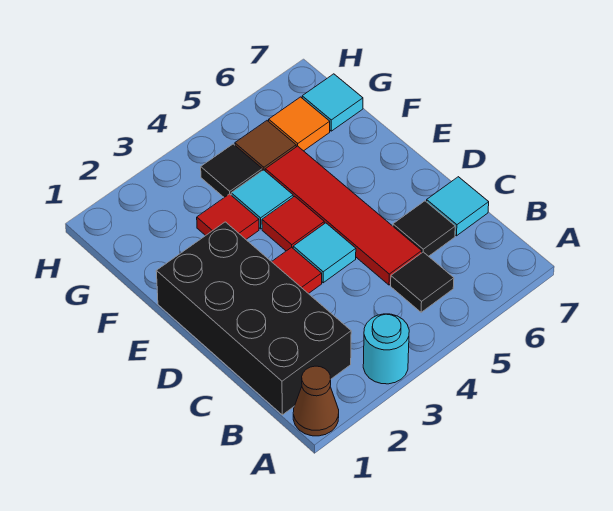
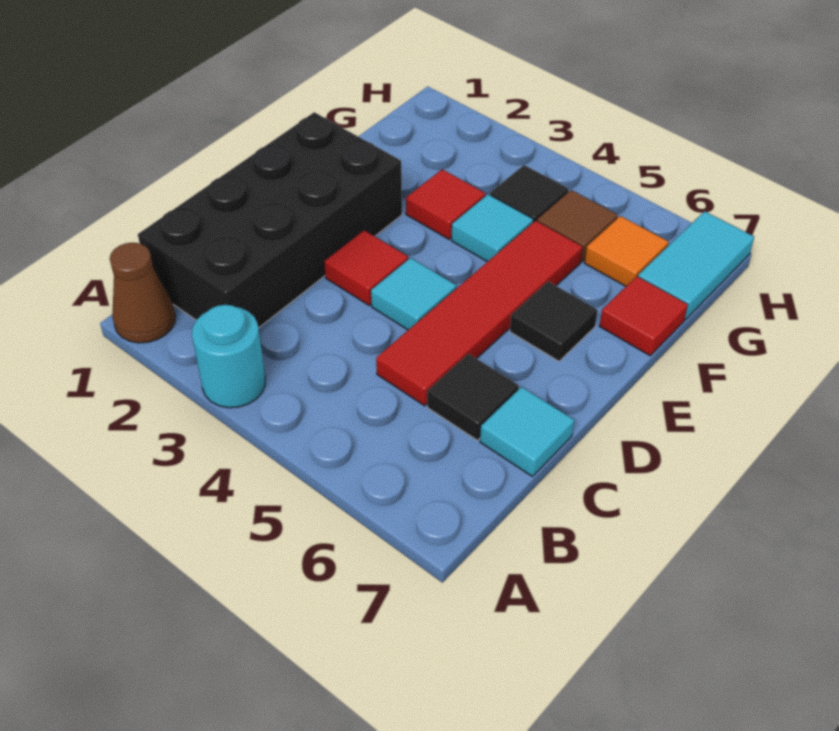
black 1x1 tile [391,252,454,312] -> black 1x1 tile moved to [510,282,598,361]
red 1x1 tile [262,196,324,251] -> red 1x1 tile moved to [600,276,688,356]
cyan 1x1 tile [302,74,363,131] -> cyan 1x2 tile [638,211,754,319]

